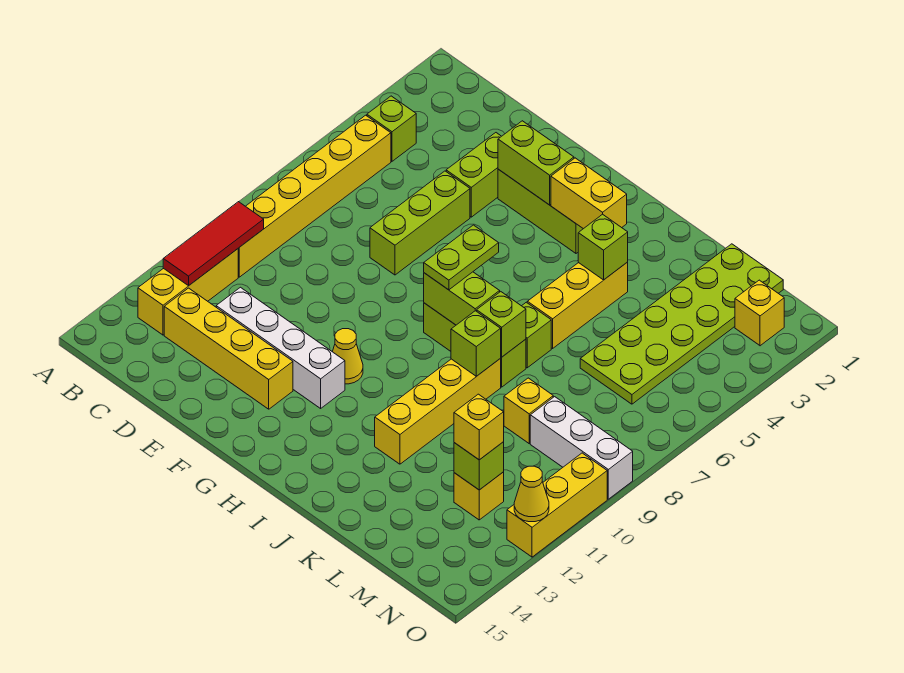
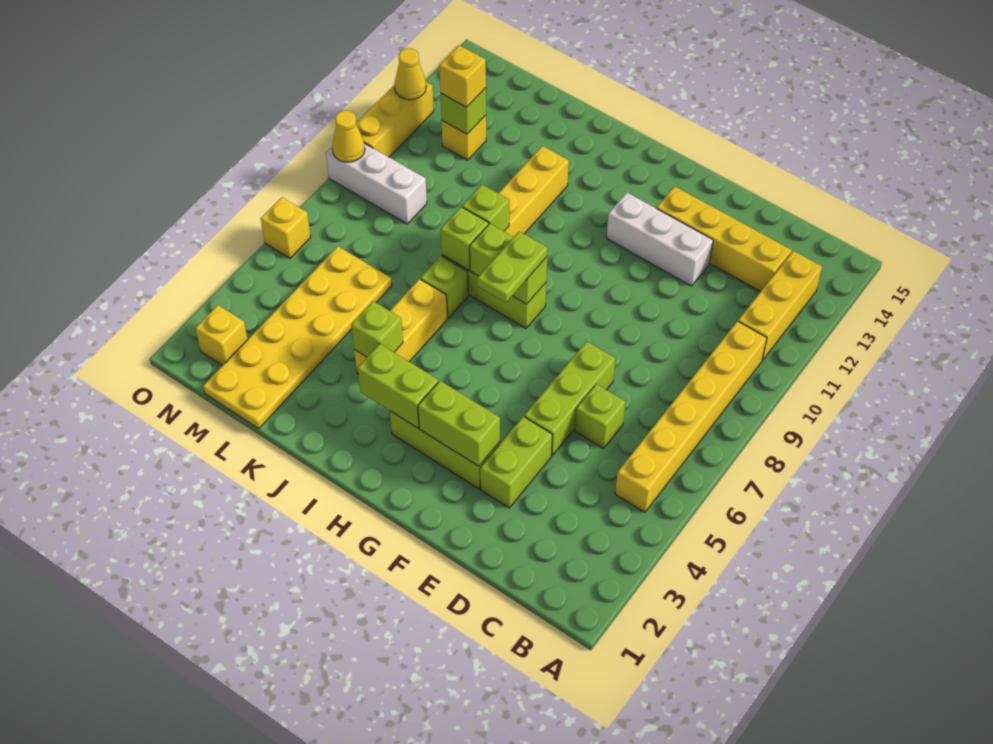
lime 1x1 brick [367,96,416,161] -> lime 1x1 brick moved to [575,384,625,448]
red 1x3 tile [163,202,264,286] -> none
white 1x4 brick [216,287,345,408] -> white 1x3 brick [607,193,713,286]
yellow 1x1 cone [332,329,363,384] -> yellow 1x1 cone moved to [332,110,365,162]
yellow 1x2 brick [551,158,627,229] -> lime 1x2 brick [358,344,438,428]
lime 2x6 plate [580,244,783,404] -> yellow 2x6 plate [203,246,392,429]
yellow 1x1 brick [504,378,553,443] -> yellow 1x1 brick moved to [261,197,311,258]

